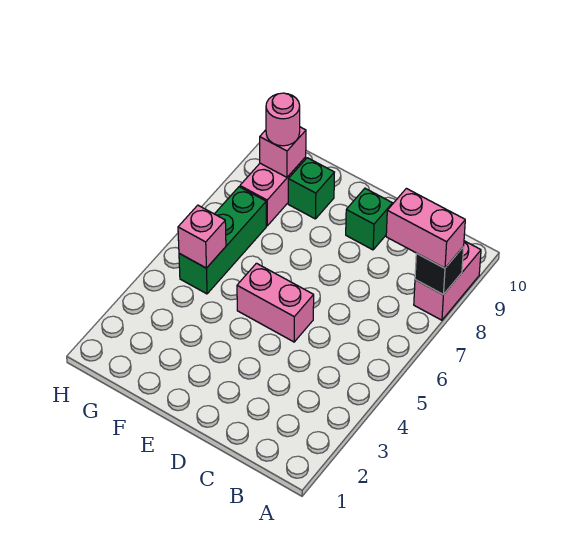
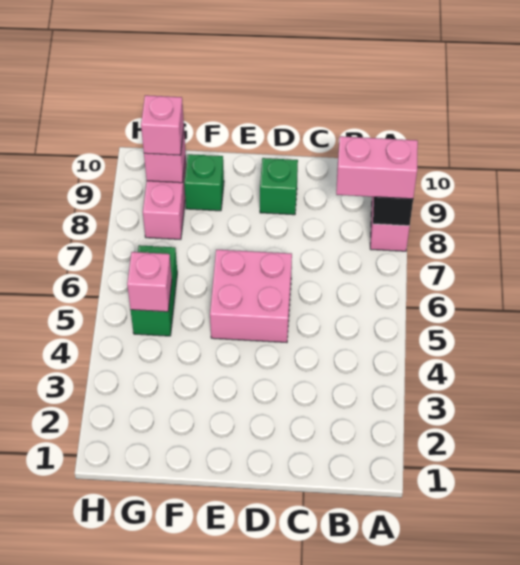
pink 1x2 brick [237,263,314,342] -> pink 2x2 brick [210,250,292,342]
green 1x3 brick [179,187,266,294] -> green 1x2 brick [131,245,177,336]
pink 1x1 round brick [266,93,300,146] -> pink 1x1 brick [141,95,184,155]

